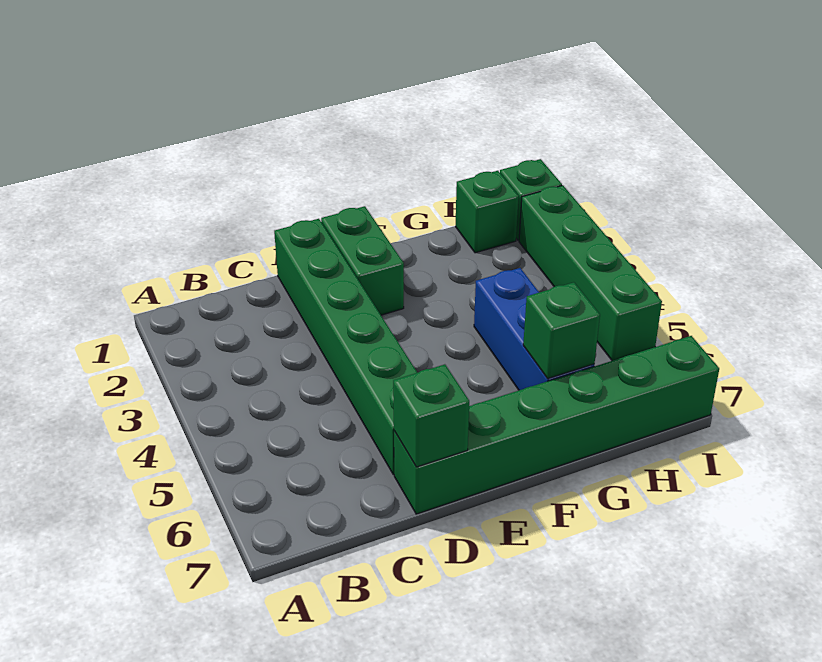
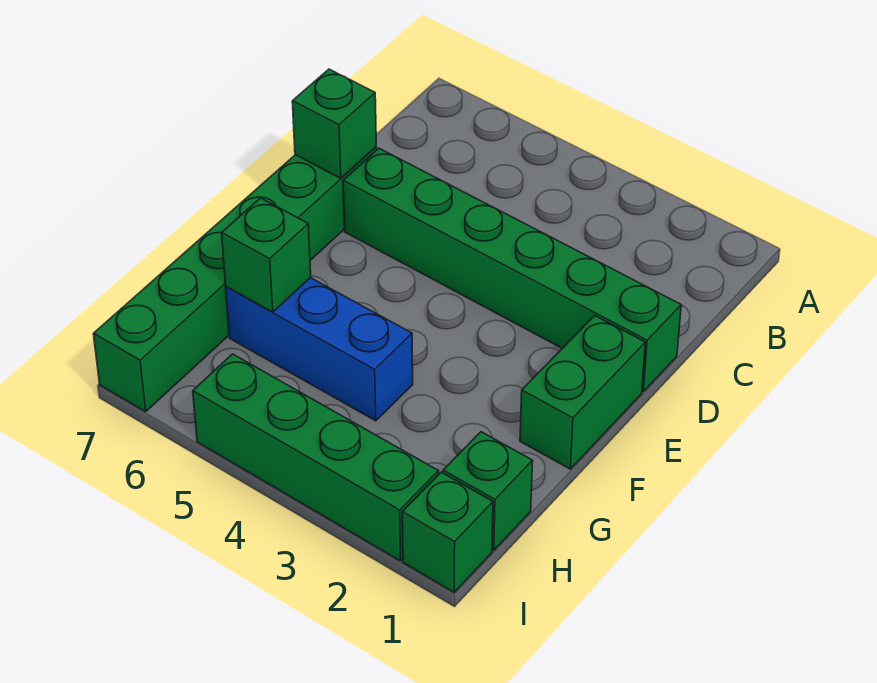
green 1x2 brick [321,206,404,315] -> green 1x2 brick turned to [520,316,645,469]

